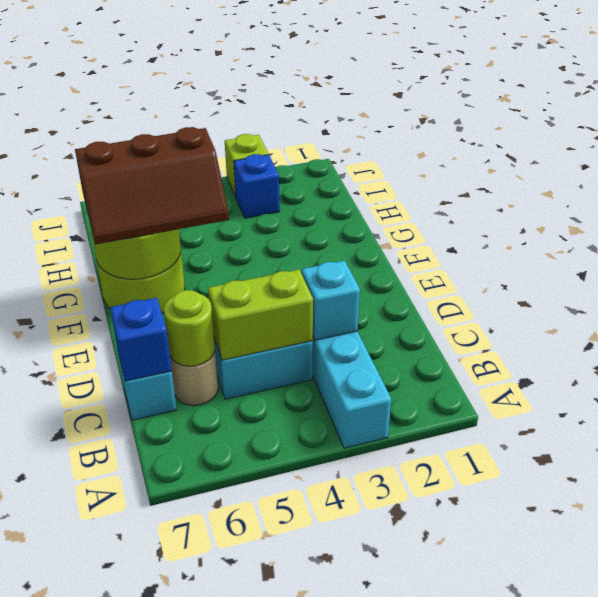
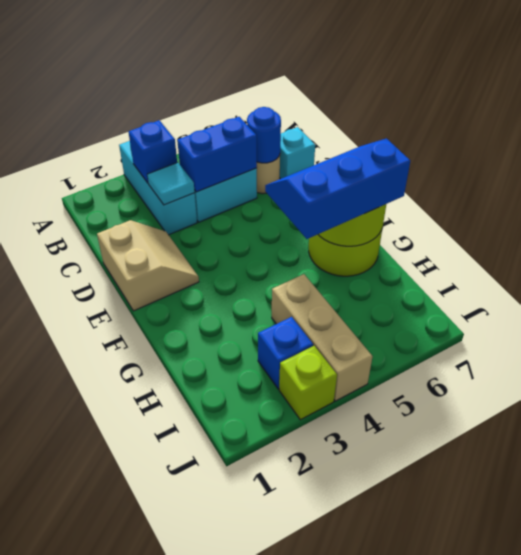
cyan 1x1 brick [302,261,360,340] -> cyan 1x1 tile [147,162,195,205]
lime 1x2 brick [208,270,313,360] -> blue 1x2 brick [177,117,257,192]
lime 1x1 round brick [164,290,215,366] -> blue 1x1 round brick [247,107,281,163]
blue 1x1 brick [110,298,172,381] -> blue 1x1 brick moved to [129,120,177,183]
none -> tan 2x2 slope [97,220,199,311]
brown 2x3 slope [75,127,229,245] -> blue 2x3 slope [265,138,410,239]
none -> tan 1x3 brick [272,274,373,401]

